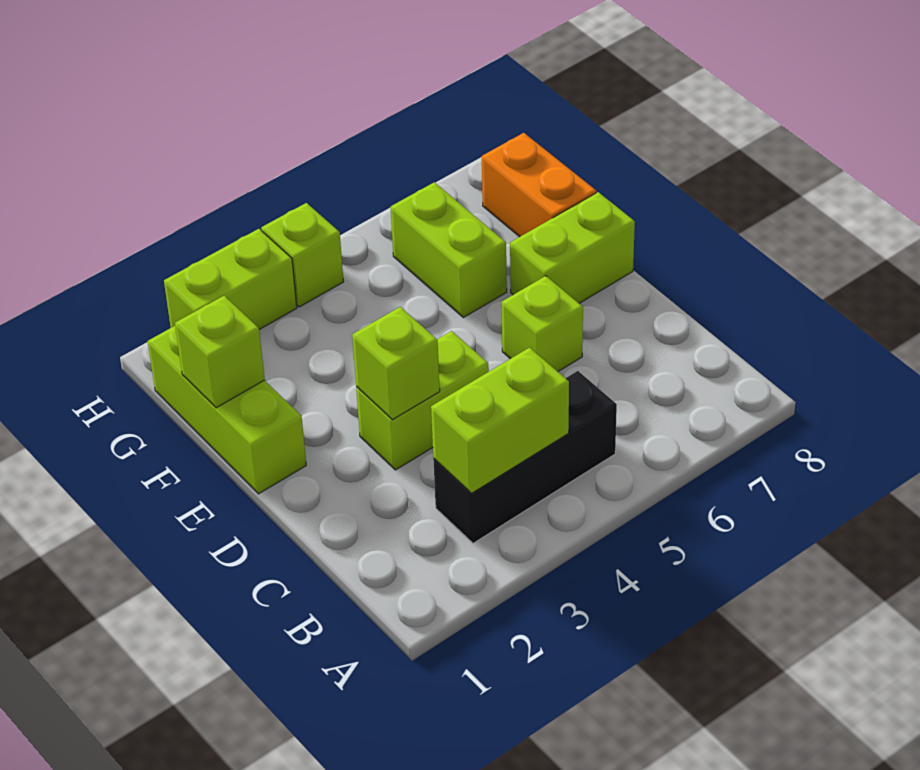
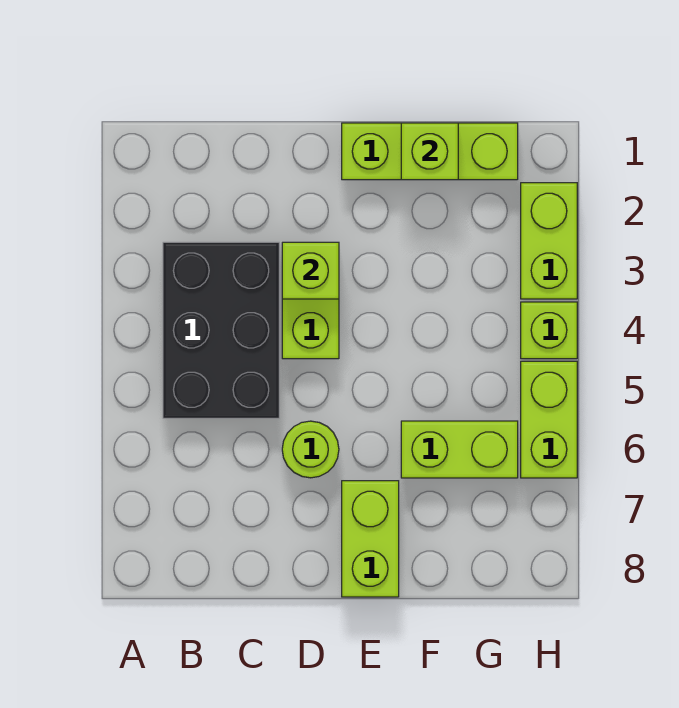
black 1x3 brick [433,371,617,543] -> black 2x3 brick [163,242,279,418]
lime 1x2 brick [431,348,569,493] -> lime 1x2 brick moved to [521,361,577,478]
lime 1x1 brick [501,276,583,372] -> lime 1x1 round brick [282,421,339,478]
orange 1x2 brick [482,133,596,237] -> none

